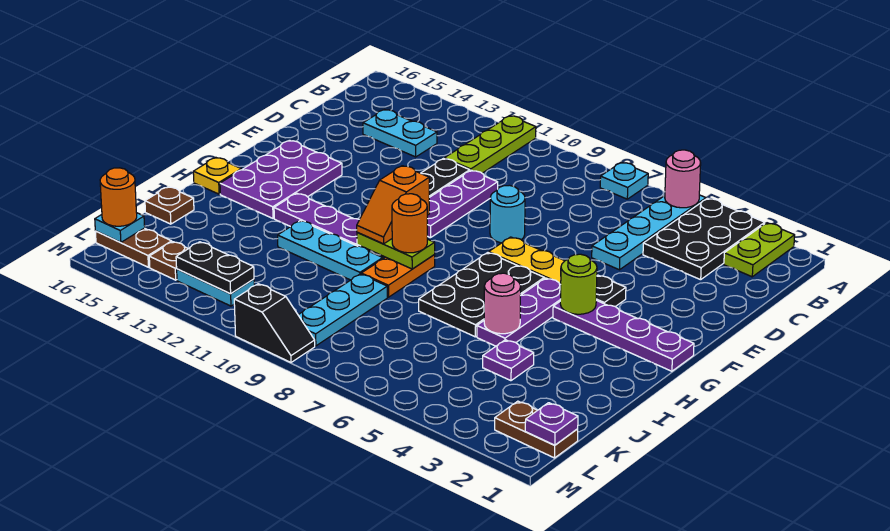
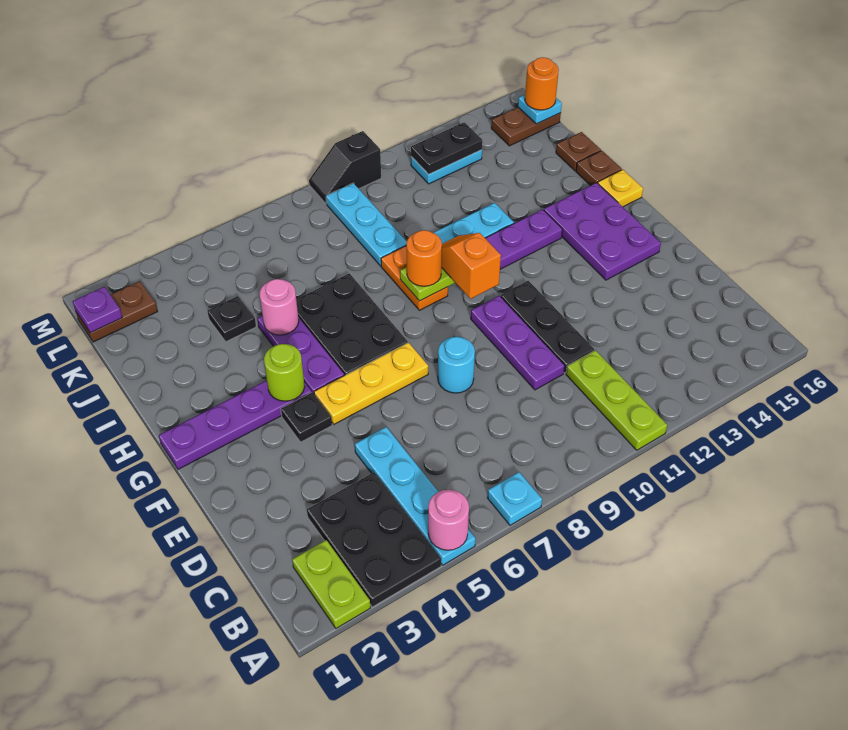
cyan 1x2 plate [363,110,437,157] -> none
purple 1x1 plate [483,340,534,381] -> black 1x1 plate [208,296,256,342]
brown 1x1 plate [149,242,188,280] -> brown 1x1 plate moved to [576,151,622,186]

